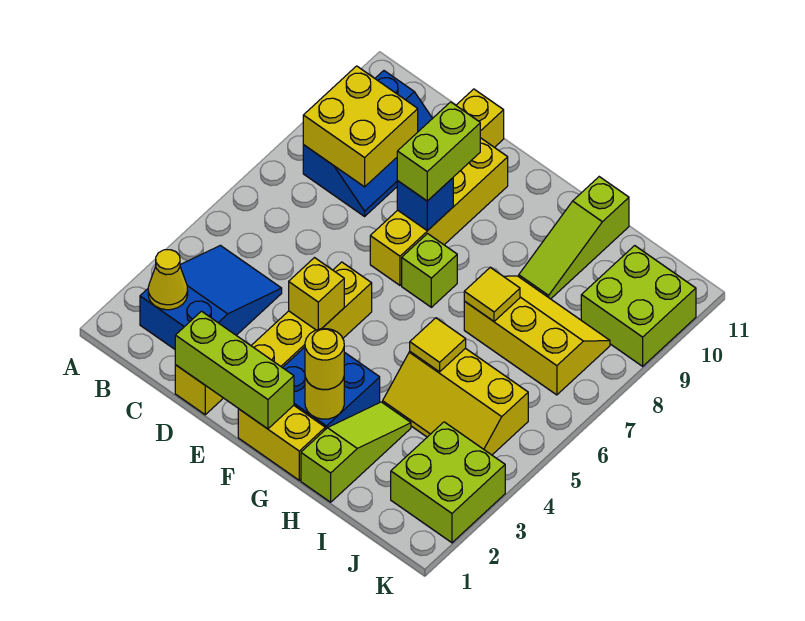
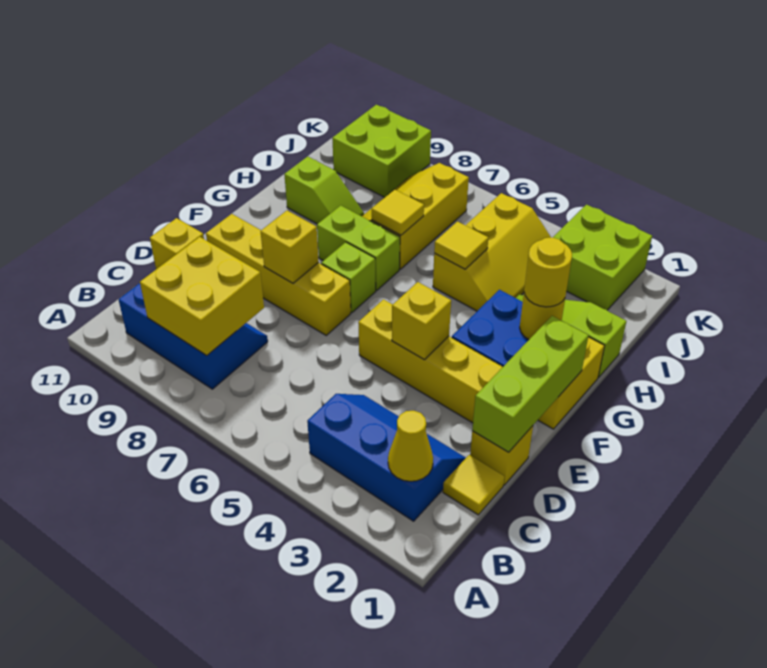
blue 2x3 slope [140,245,282,349] -> blue 2x3 slope turned to [307,394,466,521]
none -> yellow 1x1 tile [443,455,504,515]
blue 1x1 brick [397,178,453,231] -> yellow 1x1 brick [261,211,319,283]
lime 1x2 brick [397,102,480,201] -> lime 1x2 brick moved to [317,205,400,290]
lime 1x3 slope [519,177,629,299] -> lime 1x2 slope [284,156,364,224]

